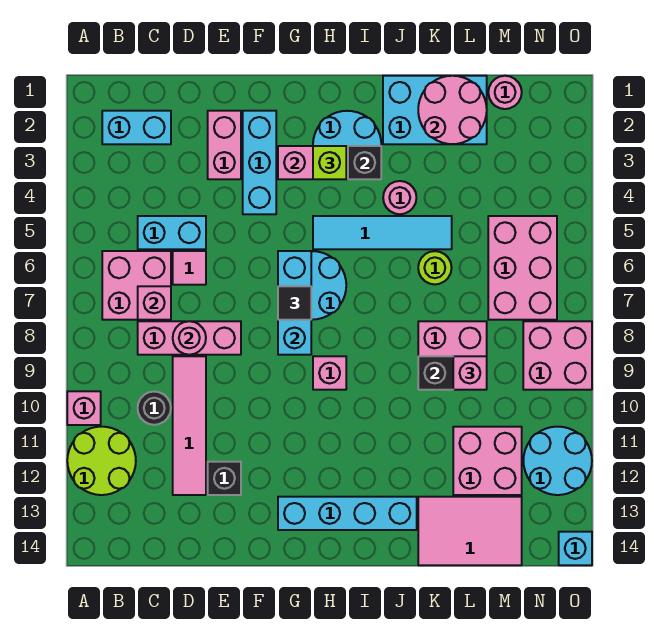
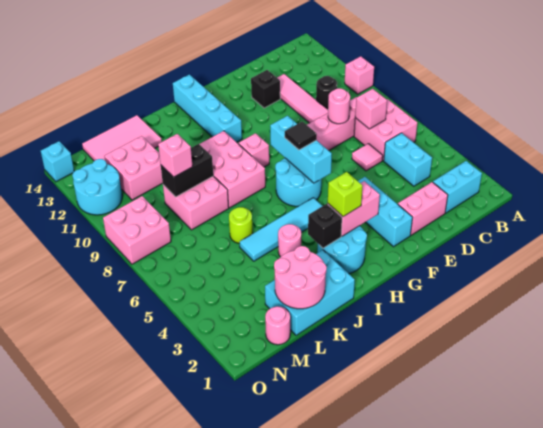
lime 2x2 round brick [67,427,136,495] -> none
cyan 1x2 brick [138,216,206,249] -> cyan 1x2 brick turned to [384,133,432,186]
pink 1x2 brick [208,111,241,179] -> pink 1x2 brick turned to [398,182,448,235]
cyan 1x4 brick [278,497,417,530] -> cyan 1x4 brick turned to [173,75,242,142]
pink 2x3 brick [488,216,557,320] -> pink 2x3 brick moved to [199,131,265,208]

